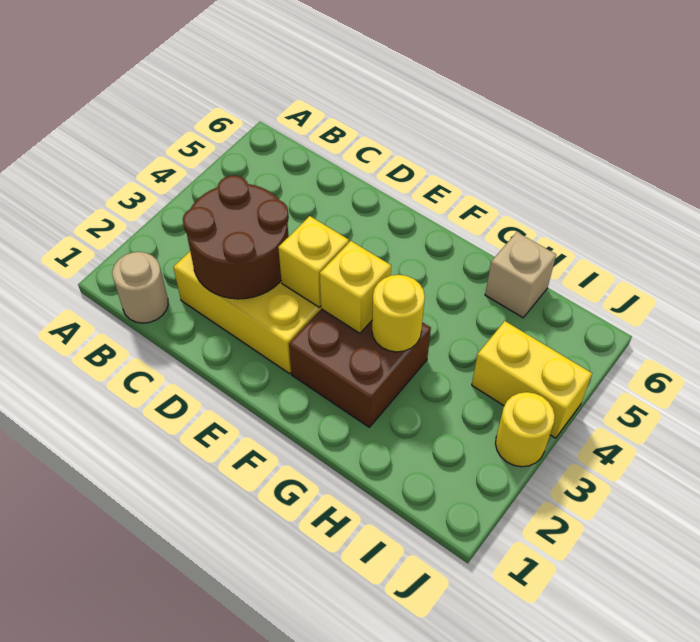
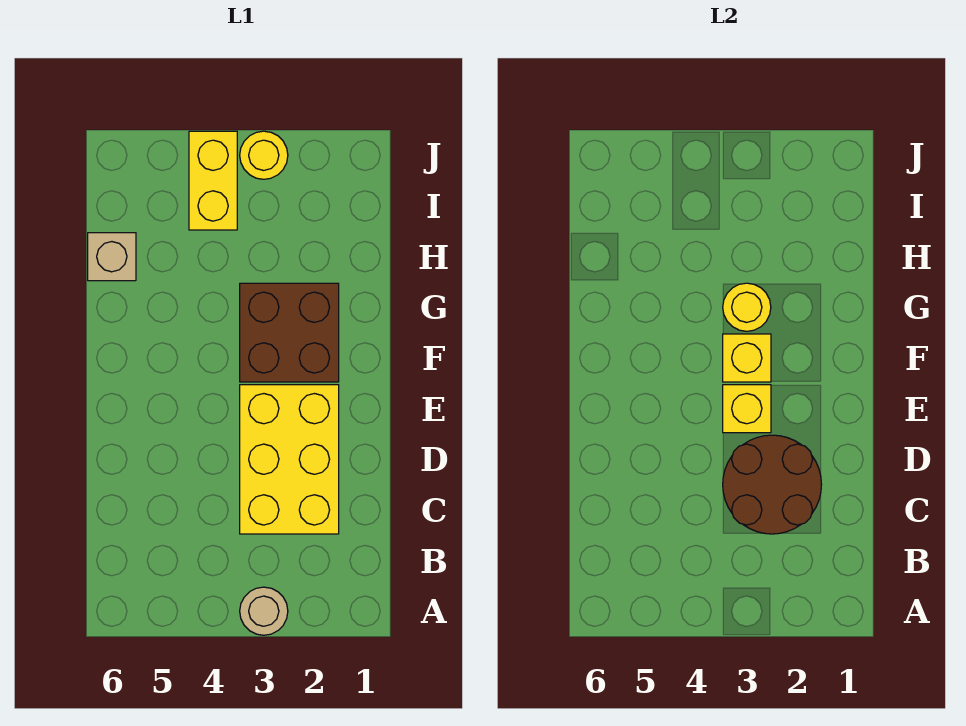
tan 1x1 round brick [112,252,168,323] -> tan 1x1 round brick moved to [240,587,288,635]

